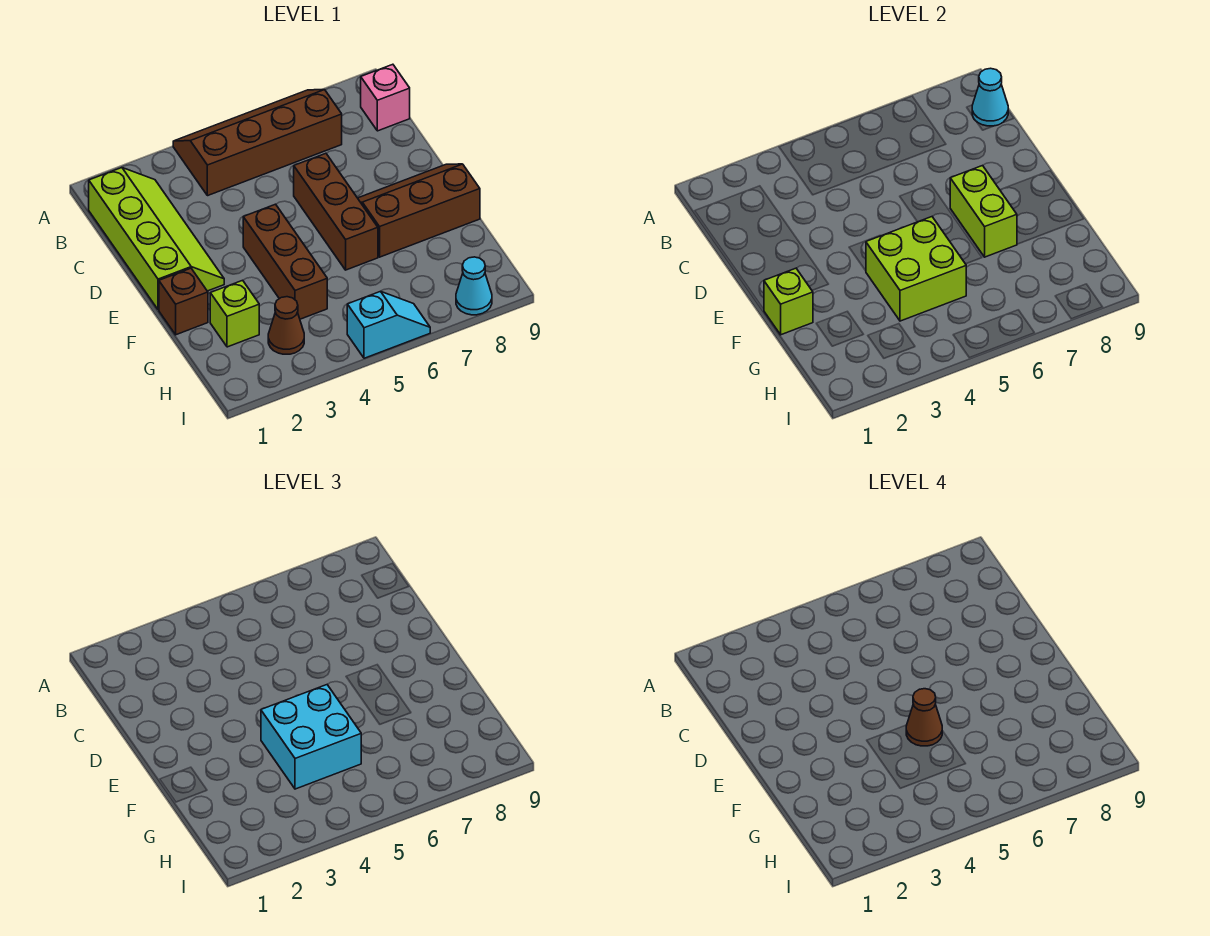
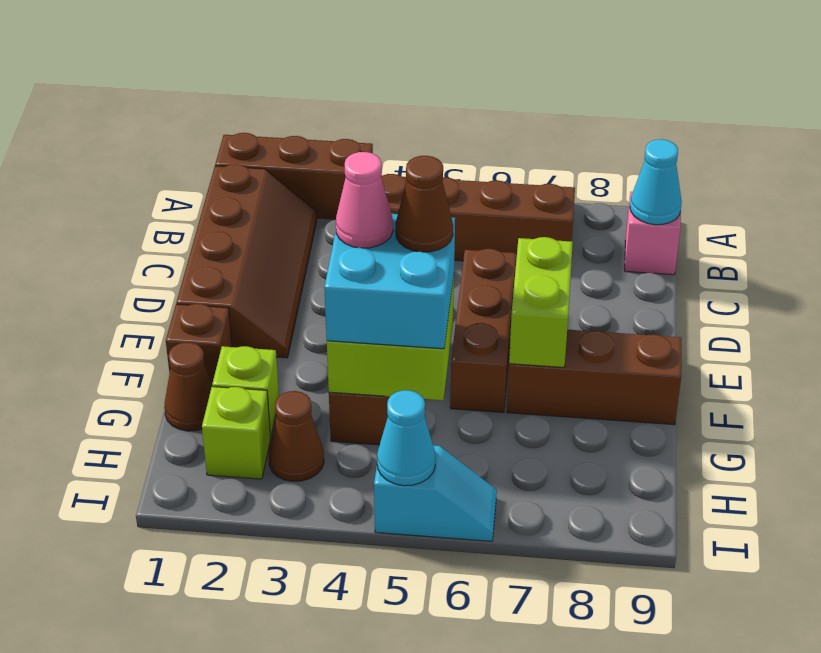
none -> brown 1x3 brick [215,133,373,219]
lime 2x4 slope [89,168,224,310] -> brown 2x4 slope [176,164,317,358]
lime 1x1 brick [764,268,813,335] -> lime 1x1 brick moved to [202,387,271,479]
none -> pink 1x1 cone [336,152,393,248]
none -> brown 1x1 cone [164,342,212,431]
cyan 1x1 cone [456,257,492,315] -> cyan 1x1 cone moved to [377,390,435,486]

